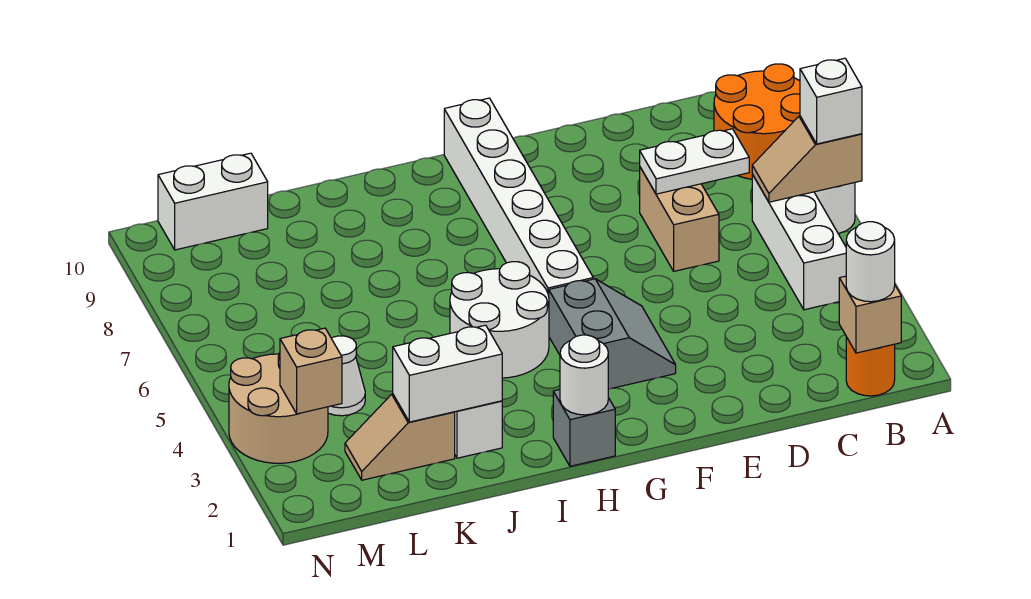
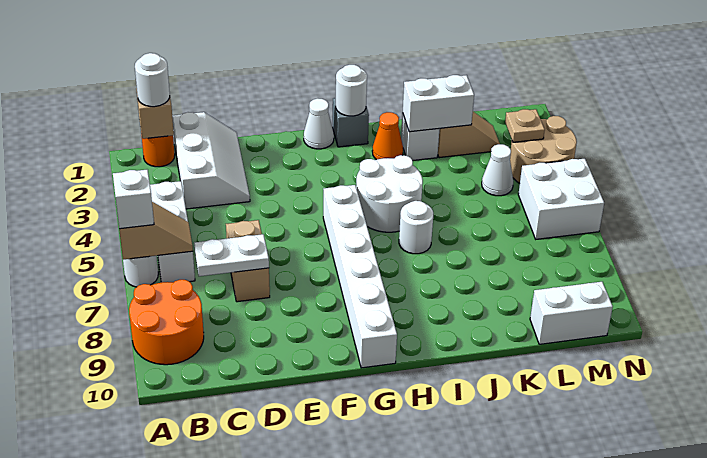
none -> white 2x3 slope [172,112,250,209]
grey 2x2 slope [549,279,676,389] -> none
none -> white 1x1 cone [304,98,334,149]
none -> orange 1x1 cone [372,112,403,160]
none -> white 1x1 round brick [399,201,433,254]
tan 1x1 brick [280,328,342,414] -> tan 1x1 plate [505,109,545,142]
none -> white 2x2 brick [518,159,604,239]

